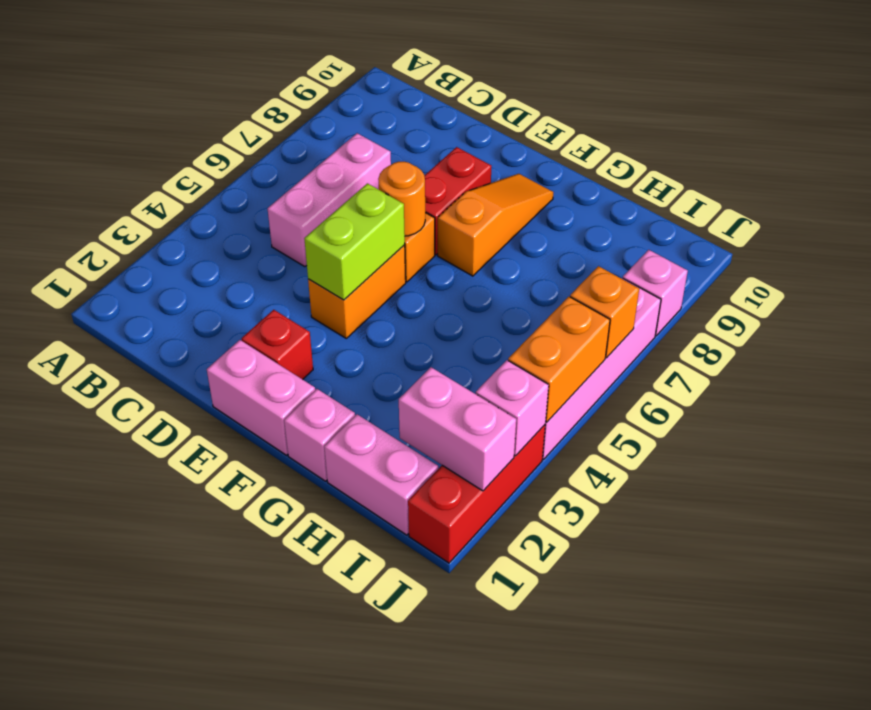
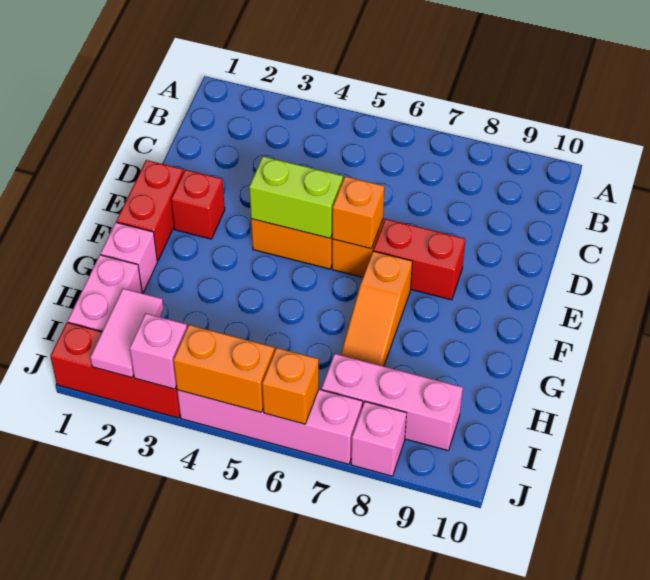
pink 1x3 brick [268,133,391,267] -> pink 1x3 brick moved to [322,354,463,450]
pink 1x2 brick [207,340,315,455] -> red 1x2 brick [116,160,183,261]
orange 1x1 round brick [378,162,425,236] -> orange 1x1 brick [332,176,384,249]
orange 1x3 slope [438,174,553,276] -> orange 1x3 slope turned to [341,251,412,366]
pink 1x2 brick [399,367,516,491] -> pink 1x2 tile [90,289,164,378]

